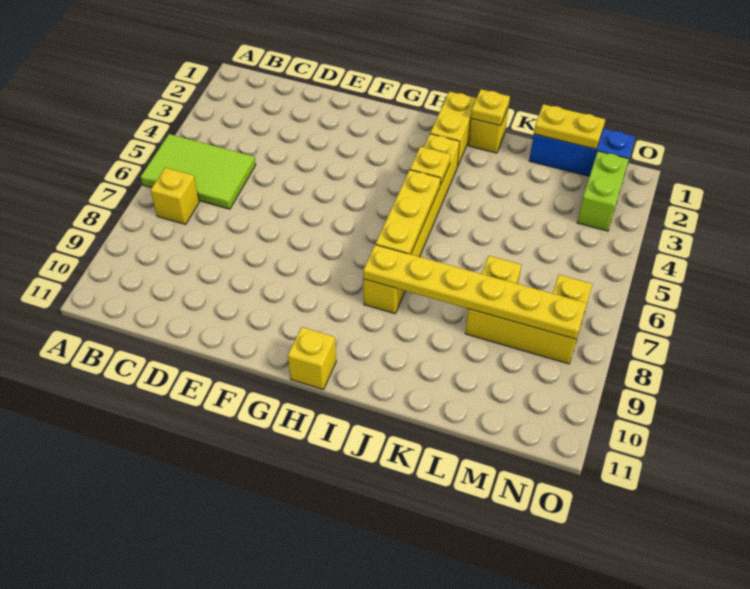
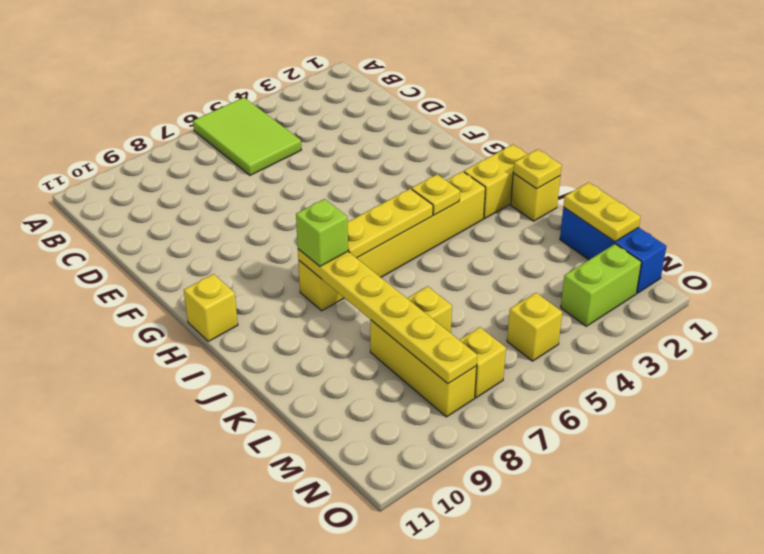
yellow 1x1 brick [151,168,199,224] -> yellow 1x1 brick moved to [507,293,562,361]
none -> lime 1x1 brick [296,199,348,266]

